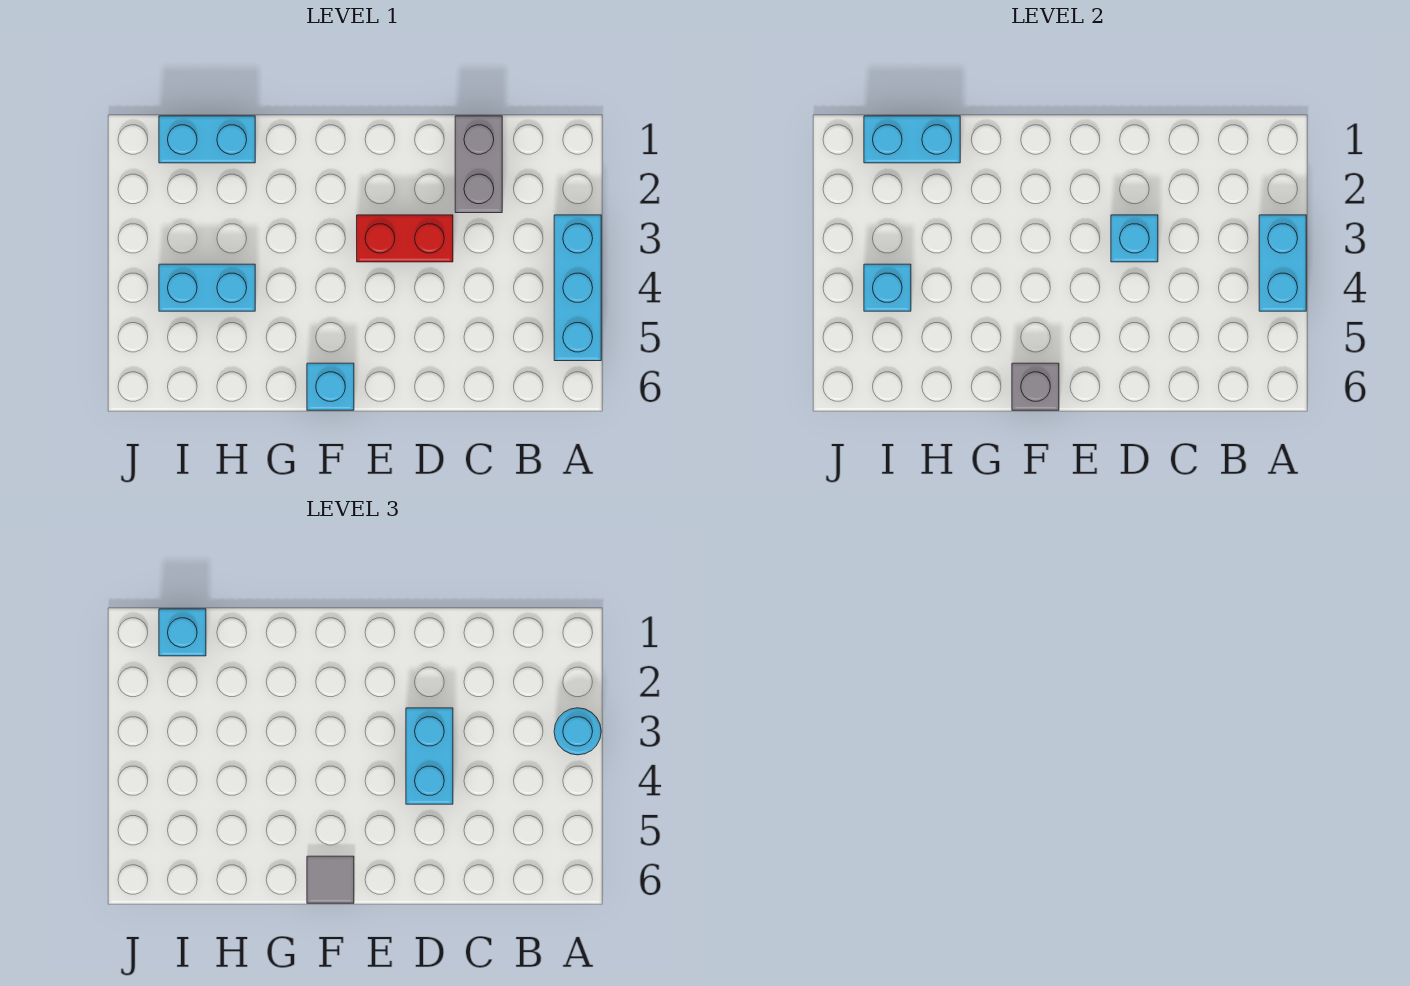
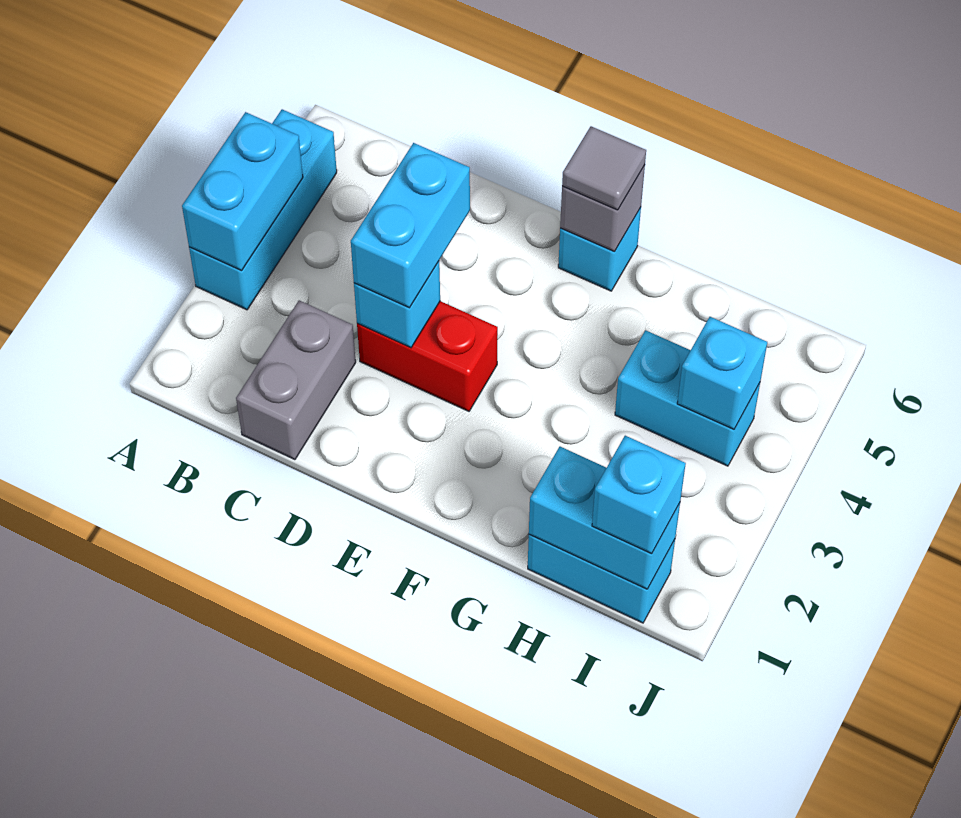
cyan 1x1 round brick [554,708,601,755] -> none

